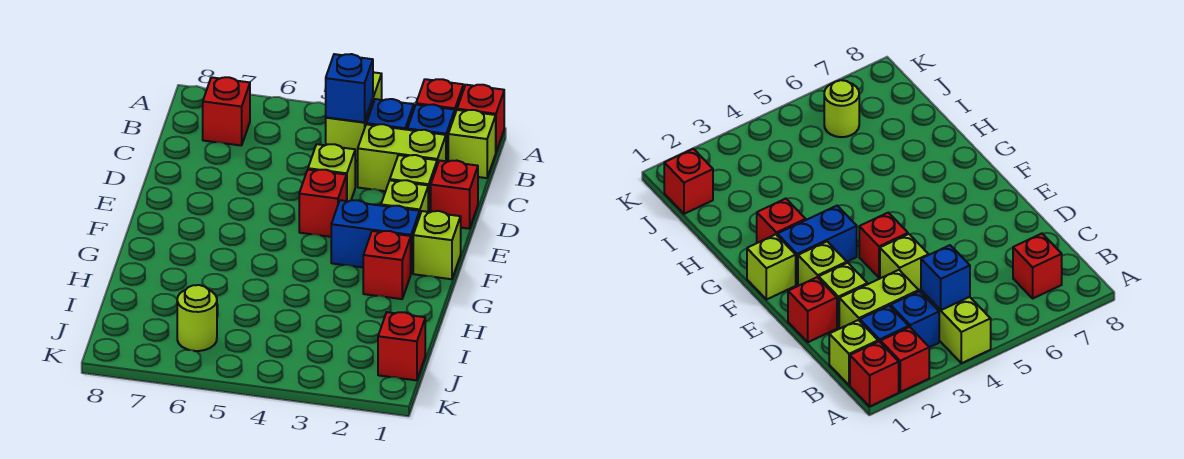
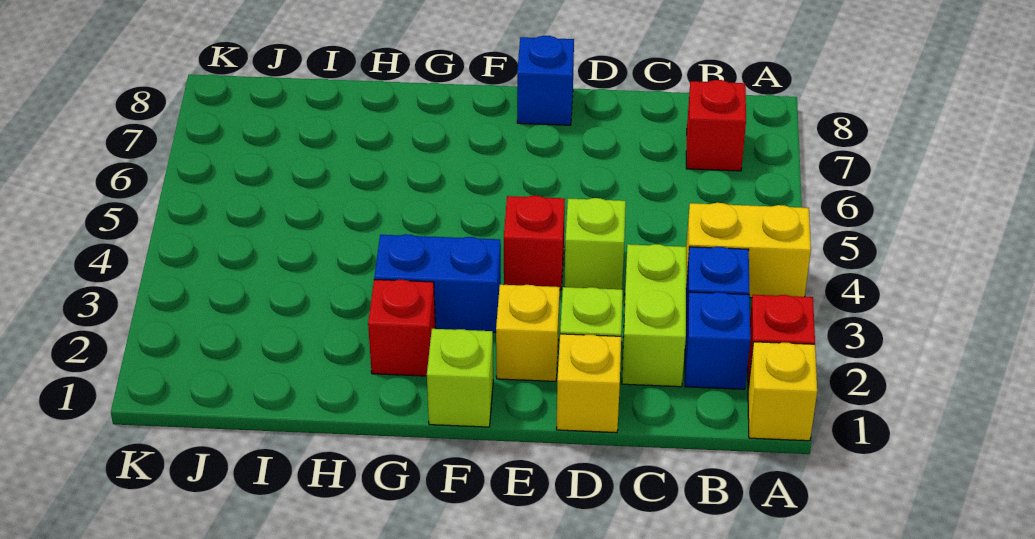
red 1x1 brick [457,85,504,152] -> yellow 1x1 brick [748,342,817,441]
lime 1x2 brick [326,72,382,161] -> yellow 1x2 brick [686,203,811,298]
lime 1x1 brick [448,110,496,178] -> none
blue 1x1 brick [326,54,373,122] -> blue 1x1 brick moved to [517,36,574,125]
red 1x1 brick [431,160,478,229] -> yellow 1x1 brick [556,334,621,433]
lime 1x1 brick [381,180,428,214] -> yellow 1x1 brick [496,285,560,381]
blue 1x2 brick [331,200,420,273] -> blue 1x2 brick turned to [374,234,501,332]
red 1x1 brick [378,312,425,380] -> none
lime 1x1 round brick [177,285,217,351] -> none

